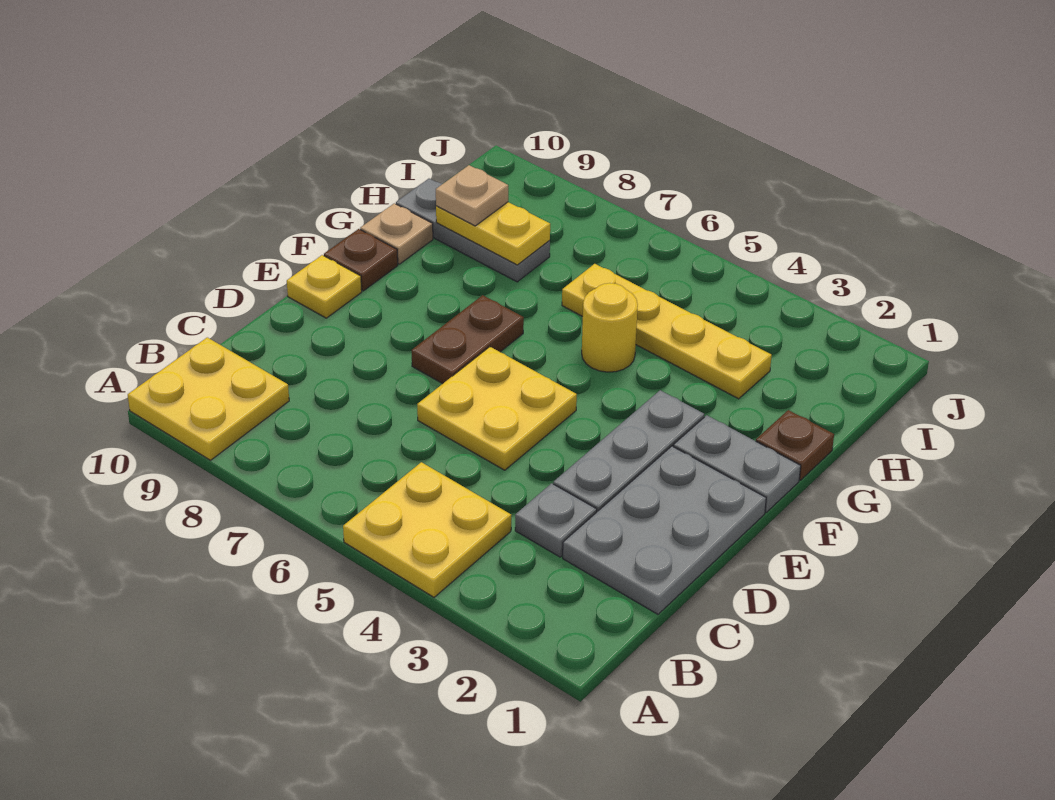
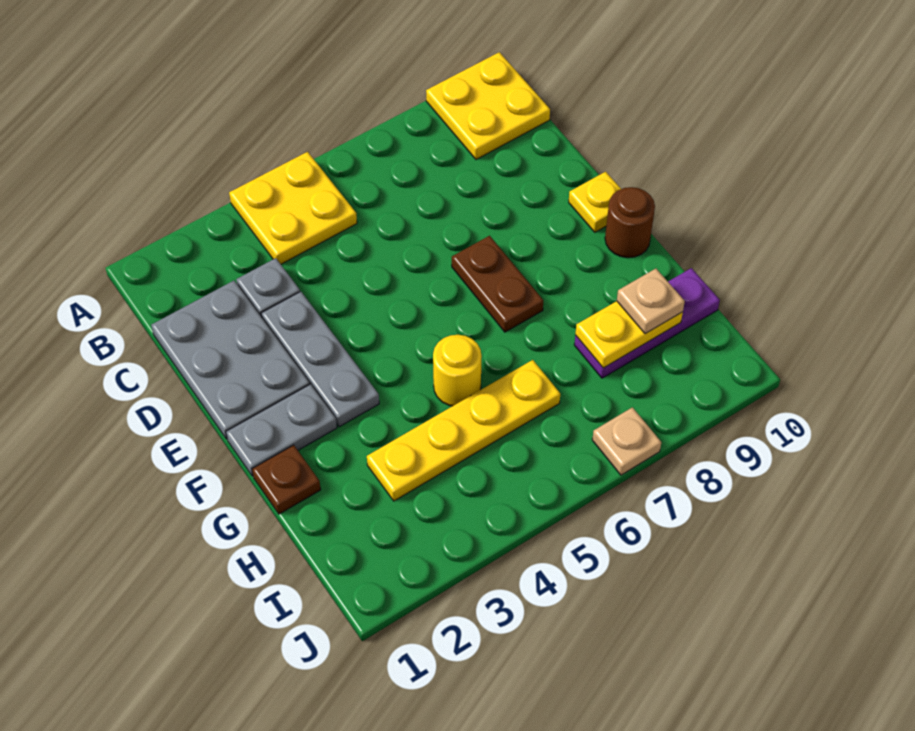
yellow 2x2 plate [417,347,577,470] -> none
brown 1x1 plate [324,229,398,291] -> brown 1x1 round brick [605,187,655,258]
tan 1x1 plate [360,203,433,264] -> tan 1x1 plate moved to [592,407,661,475]
grey 1x3 plate [396,179,550,282] -> purple 1x3 plate [574,268,720,378]

